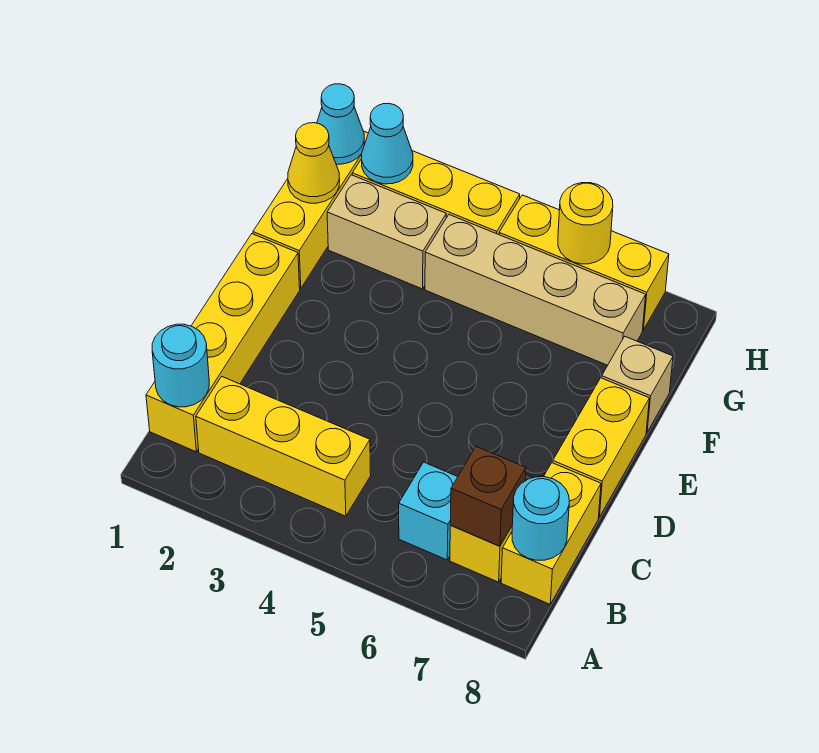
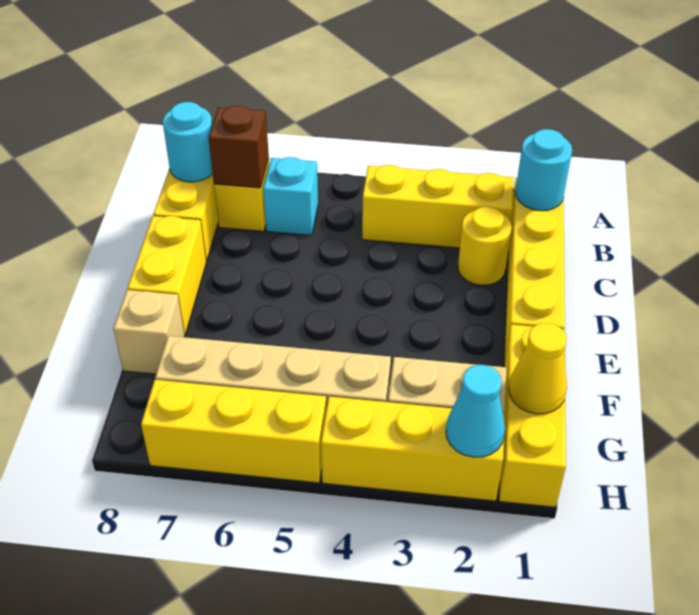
cyan 1x1 cone [317,84,364,164] -> none
yellow 1x1 round brick [558,183,613,264] -> yellow 1x1 round brick moved to [458,207,512,285]

